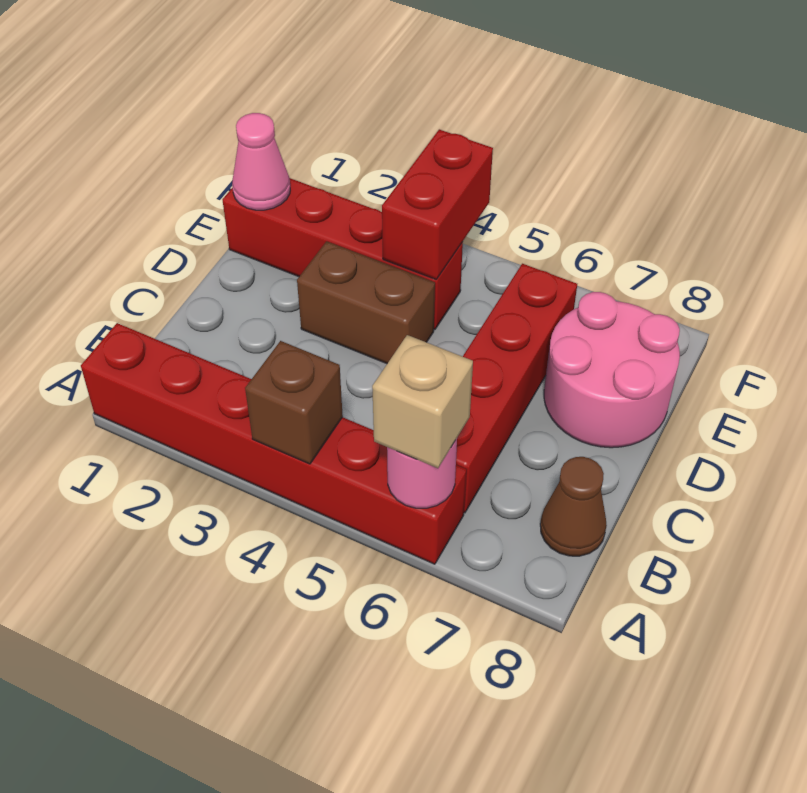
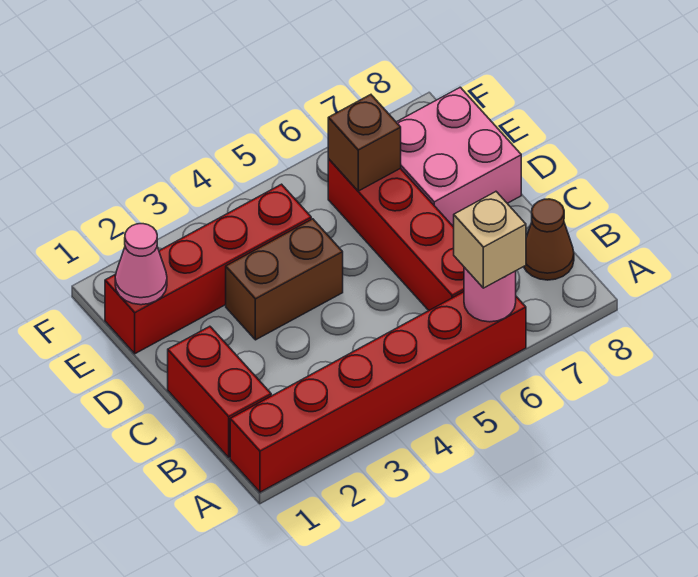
brown 1x1 brick [245,341,343,464] -> brown 1x1 brick moved to [328,95,401,191]
pink 2x2 round brick [544,292,680,448] -> pink 2x2 brick [397,87,521,227]
red 1x2 brick [382,129,493,279] -> red 1x2 brick moved to [168,326,271,457]

